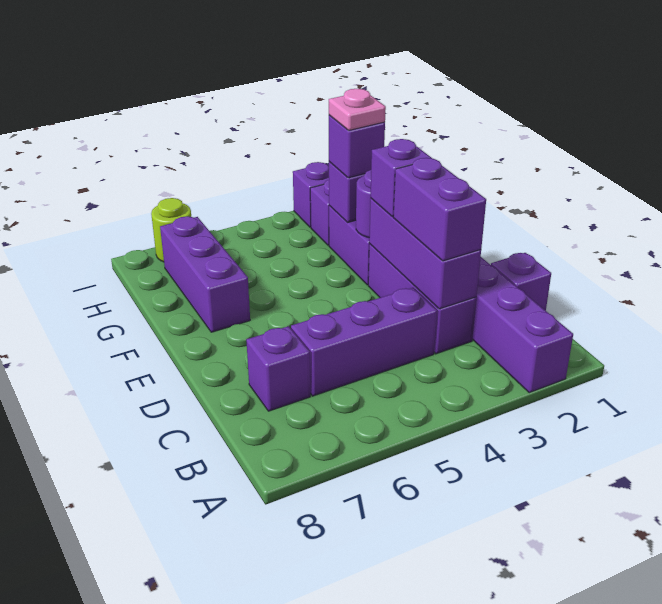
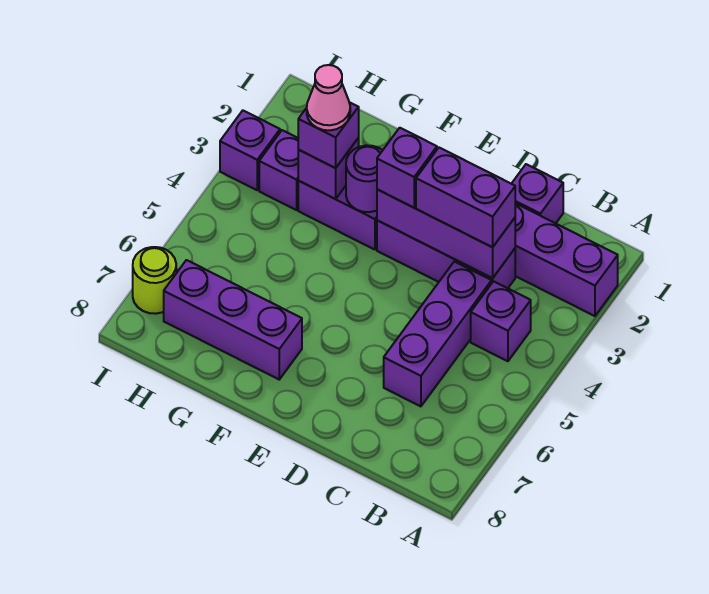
purple 1x1 brick [246,326,310,411] -> purple 1x1 brick moved to [471,281,531,361]
pink 1x1 plate [329,89,386,131] -> pink 1x1 cone [307,65,350,130]

